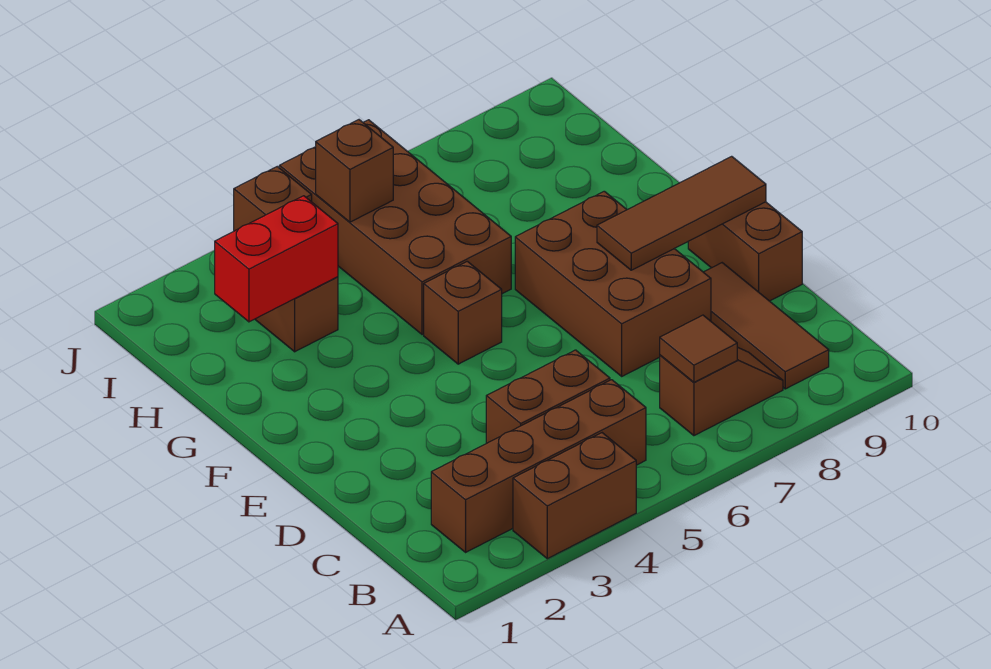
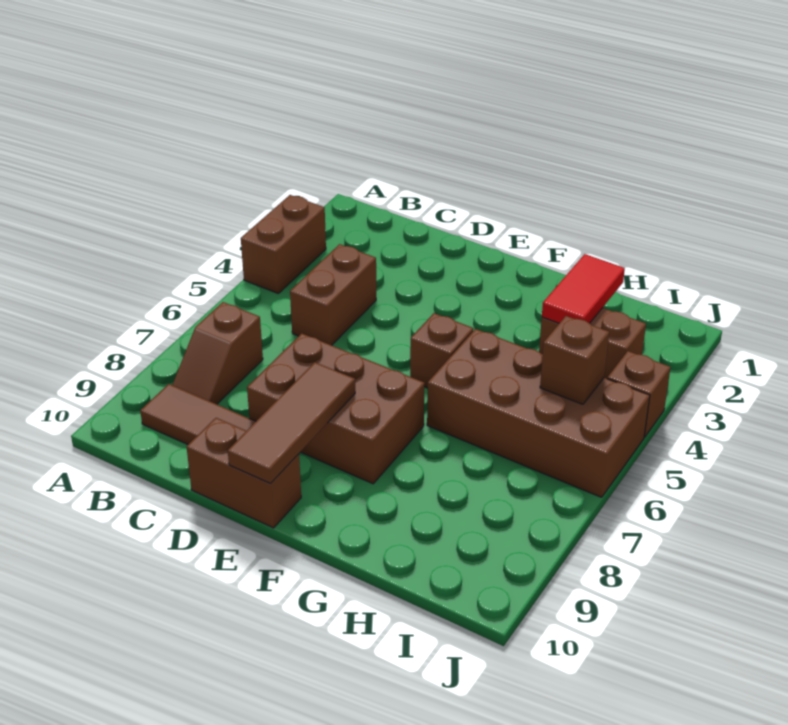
brown 1x4 brick [431,380,646,552] -> none
brown 1x1 tile [660,315,737,382] -> none
red 1x2 brick [215,196,338,322] -> red 1x2 tile [542,254,625,323]

